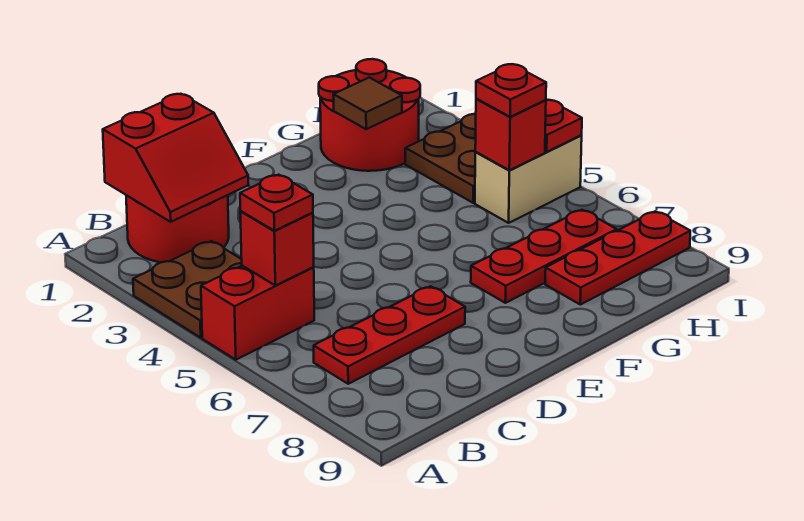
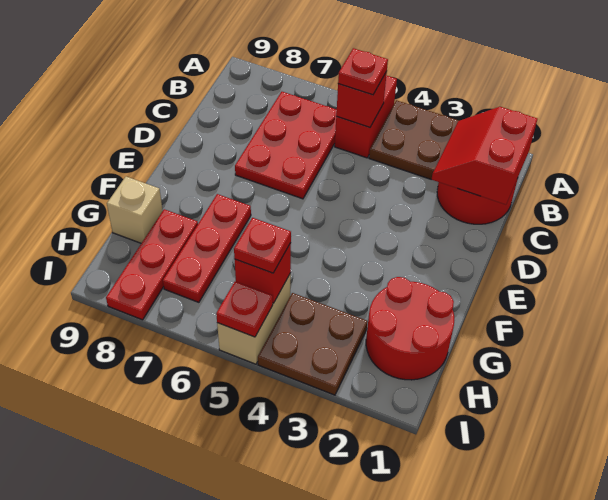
red 1x3 plate [314,286,465,384] -> red 2x3 plate [235,92,337,199]
brown 1x1 tile [333,77,402,129] -> none
none -> tan 1x1 brick [107,177,163,243]

